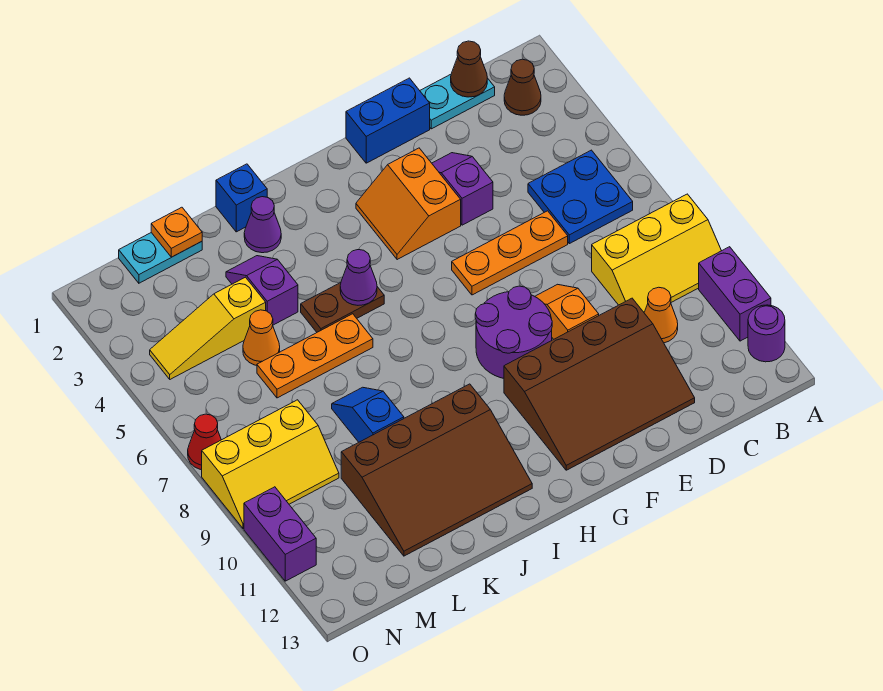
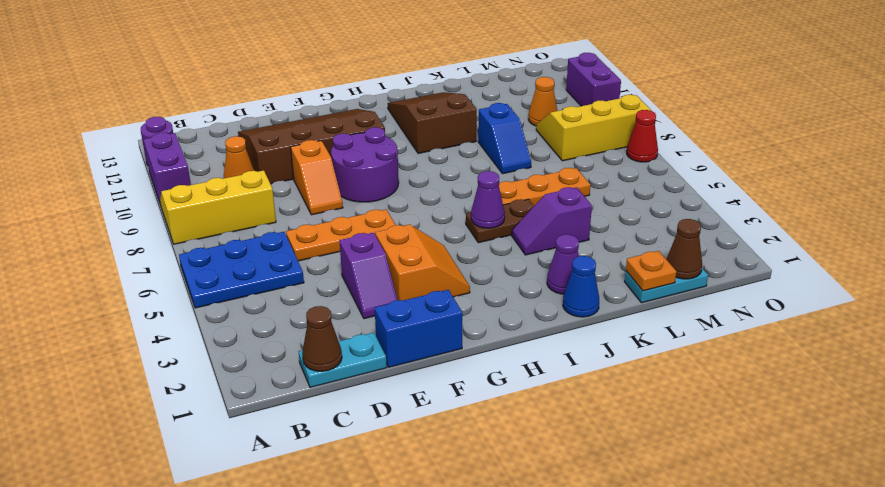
brown 1x1 cone [504,59,541,115] -> brown 1x1 cone moved to [666,219,702,279]
blue 2x2 plate [528,150,633,244] -> blue 2x3 plate [179,232,304,308]
brown 3x4 slope [341,384,532,556] -> brown 2x3 slope [388,92,477,154]
blue 1x1 brick [216,164,267,232] -> blue 1x1 cone [563,256,599,317]
purple 1x2 slope [226,256,298,325] -> purple 1x2 slope turned to [512,187,592,255]
yellow 1x3 slope [150,277,266,379] -> none
orange 1x1 cone [243,310,280,365] -> orange 1x1 cone moved to [528,77,557,126]

